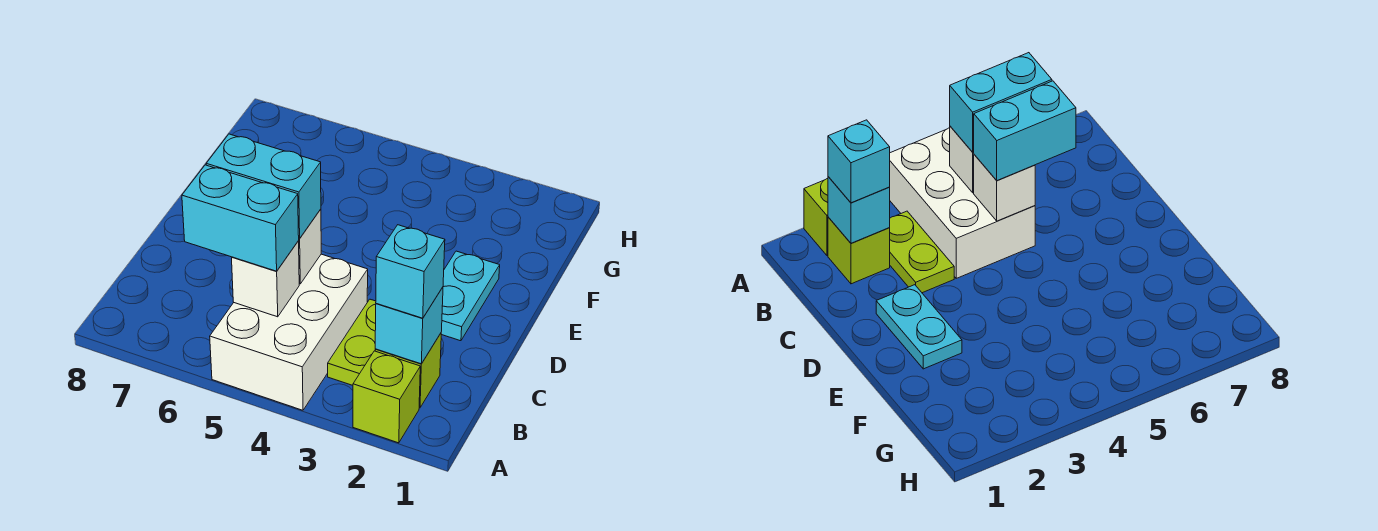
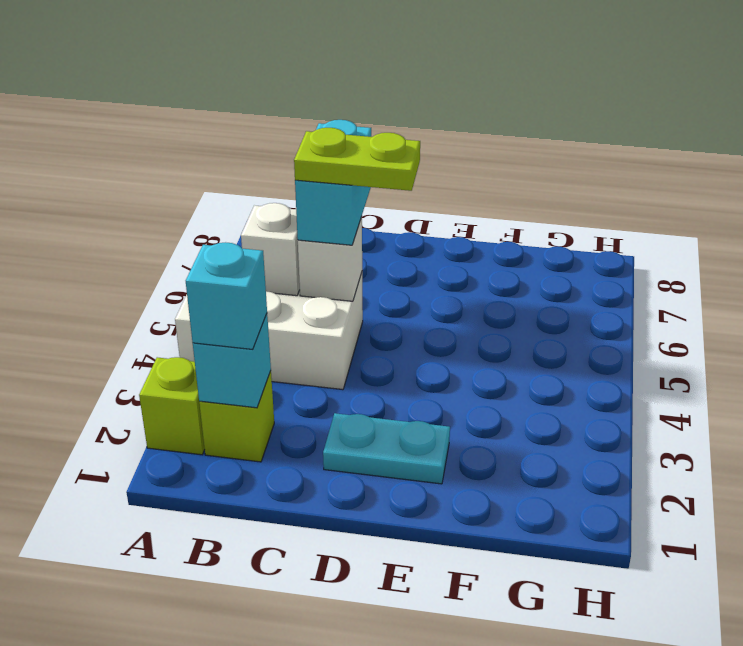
lime 1x2 plate [328,299,376,385] -> lime 1x2 plate moved to [294,128,420,191]
cyan 1x2 brick [182,165,299,271] -> none

